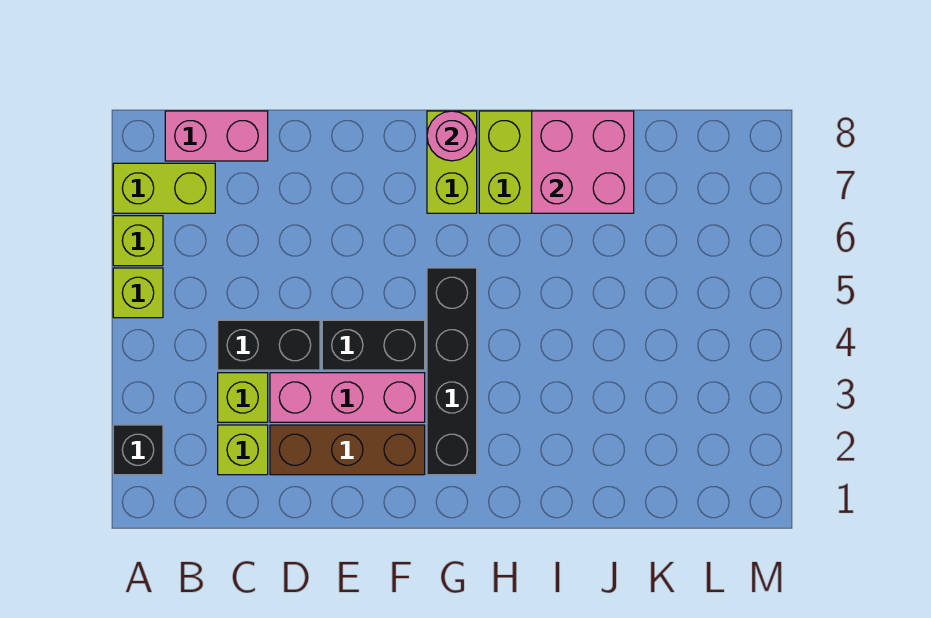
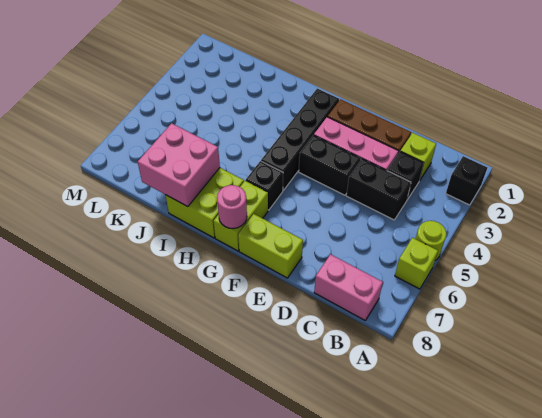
lime 1x1 brick [113,268,163,318] -> lime 1x1 round brick [416,221,446,260]
lime 1x2 brick [113,163,215,213] -> lime 1x2 brick moved to [238,214,303,278]
lime 1x1 brick [218,373,268,422] -> black 1x1 brick [387,152,424,200]
none -> black 1x1 brick [246,161,283,210]

